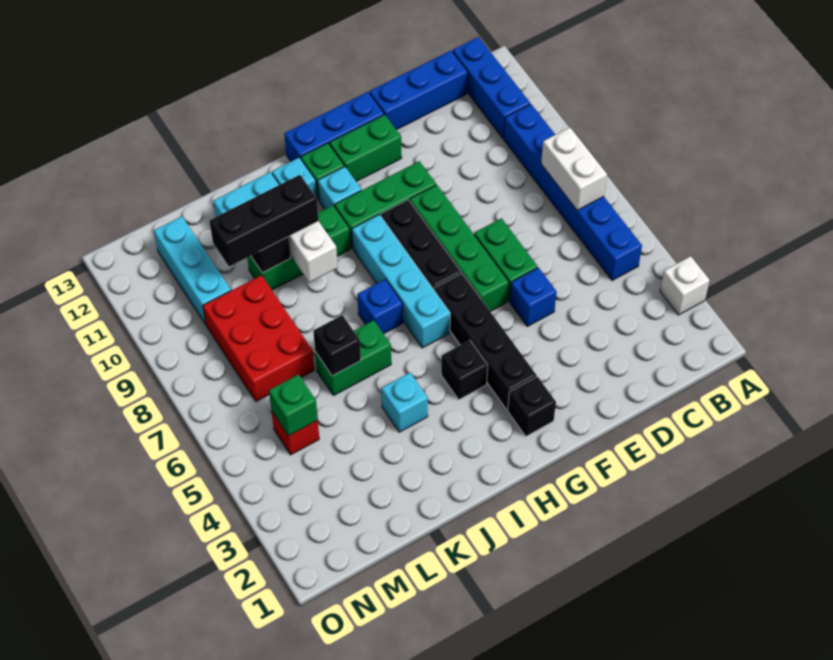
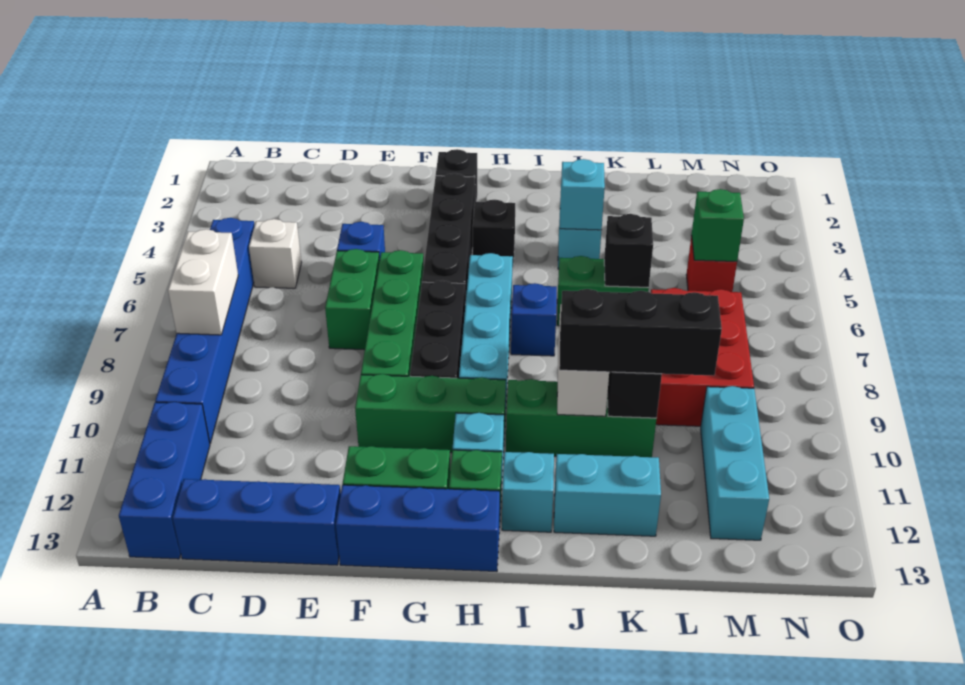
white 1x1 brick [660,256,710,315] -> white 1x1 brick moved to [249,219,301,288]
none -> cyan 1x1 brick [560,159,605,230]

